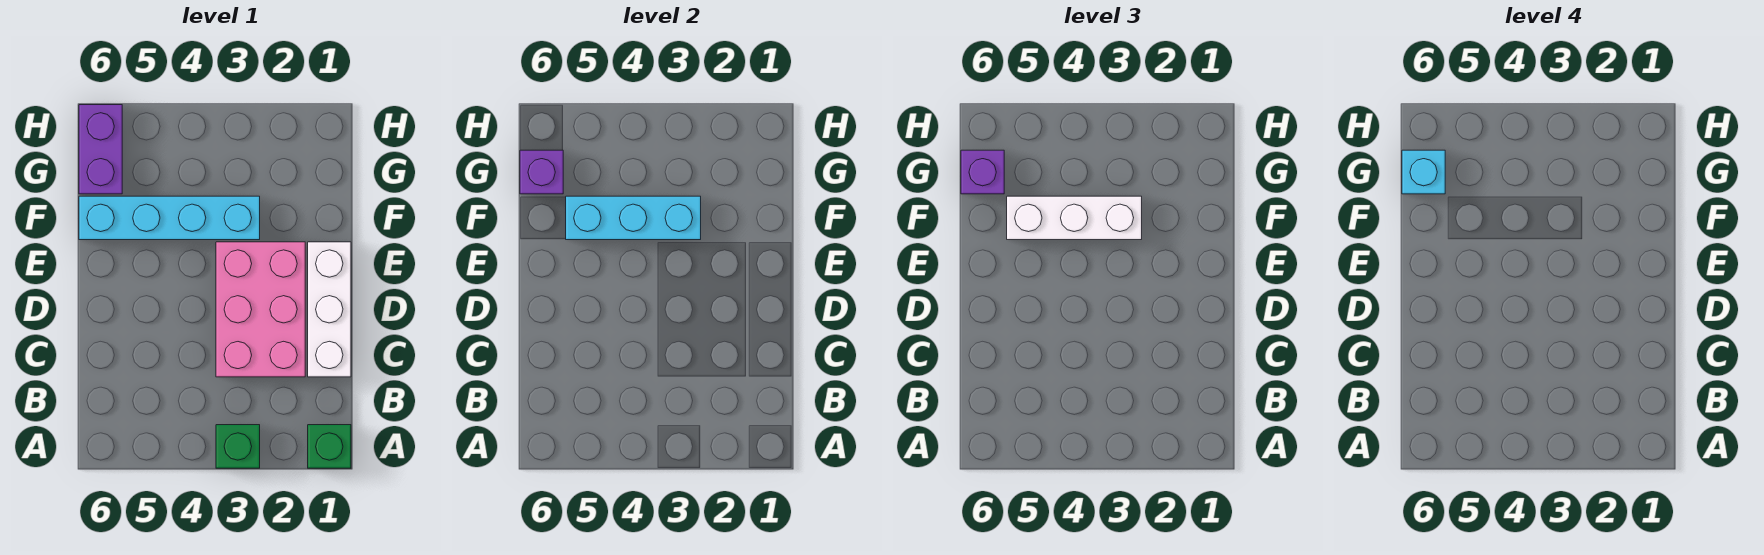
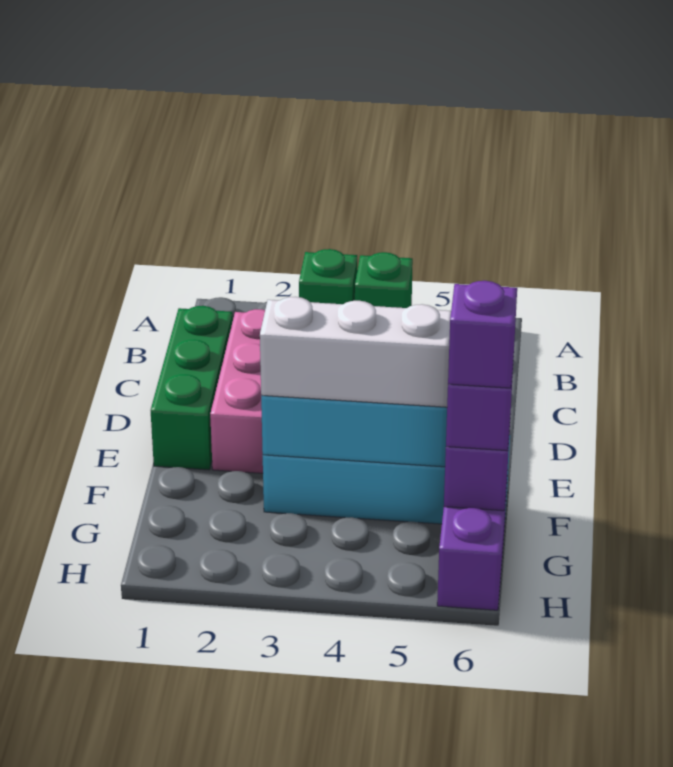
green 1x1 brick [308,425,351,468] -> green 1x1 brick moved to [355,252,413,308]
white 1x3 brick [308,242,351,377] -> green 1x3 brick [151,306,233,470]
cyan 1x1 brick [1402,150,1445,194] -> purple 1x1 brick [448,281,517,388]

